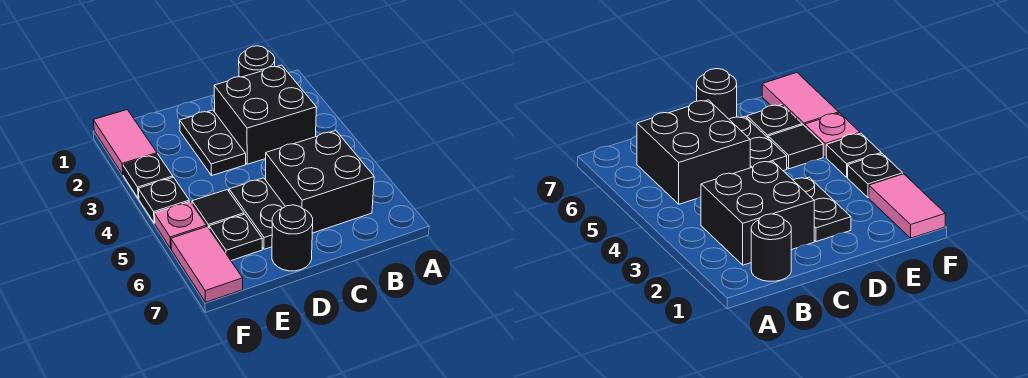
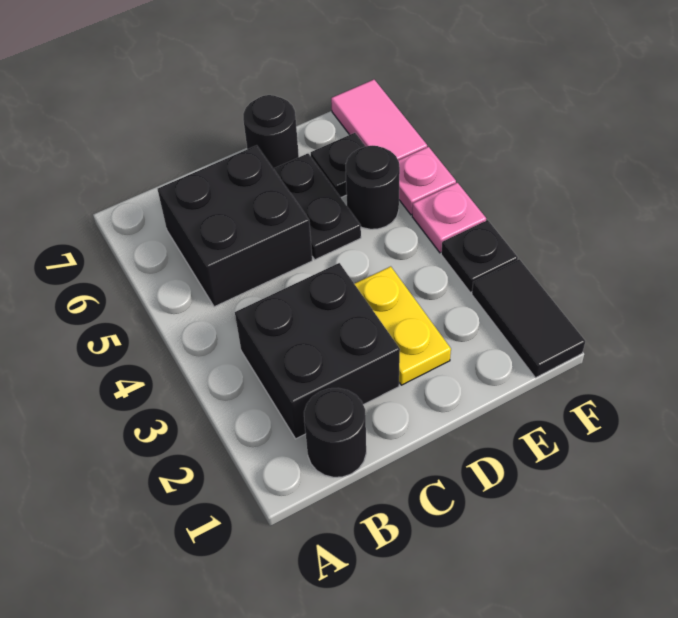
black 1x2 plate [180,110,246,175] -> yellow 1x2 plate [355,266,451,385]
black 1x1 tile [192,190,244,228] -> black 1x1 round brick [346,146,400,229]
pink 1x2 tile [93,110,157,175] -> black 1x2 tile [472,259,585,378]
black 1x1 plate [138,177,189,223] -> pink 1x1 plate [412,183,486,253]

